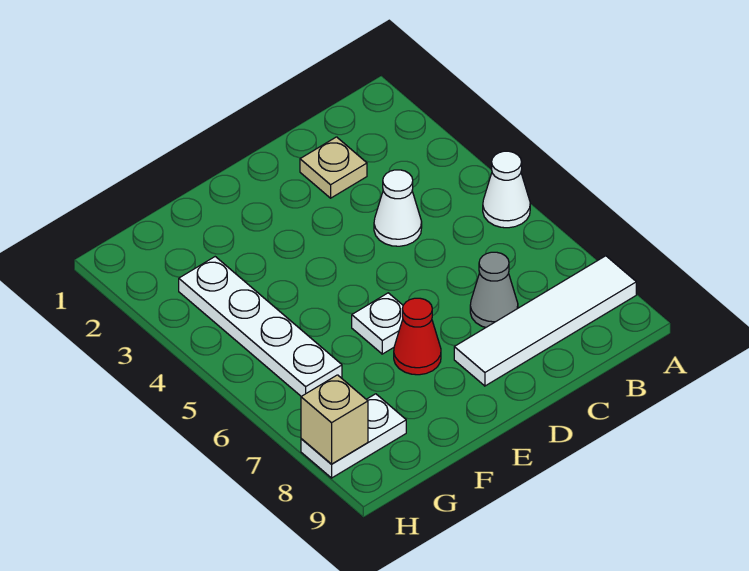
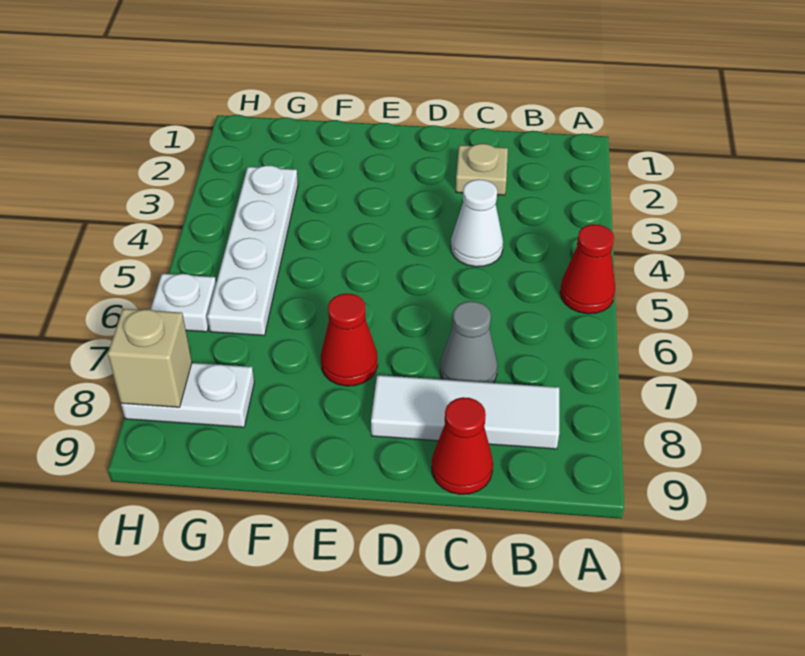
white 1x1 cone [483,151,530,228] -> red 1x1 cone [560,224,615,314]
white 1x4 tile [454,256,636,386] -> white 1x3 tile [371,375,559,449]
none -> red 1x1 cone [432,397,493,494]
white 1x1 plate [352,293,403,354] -> white 1x1 plate moved to [150,274,216,332]

